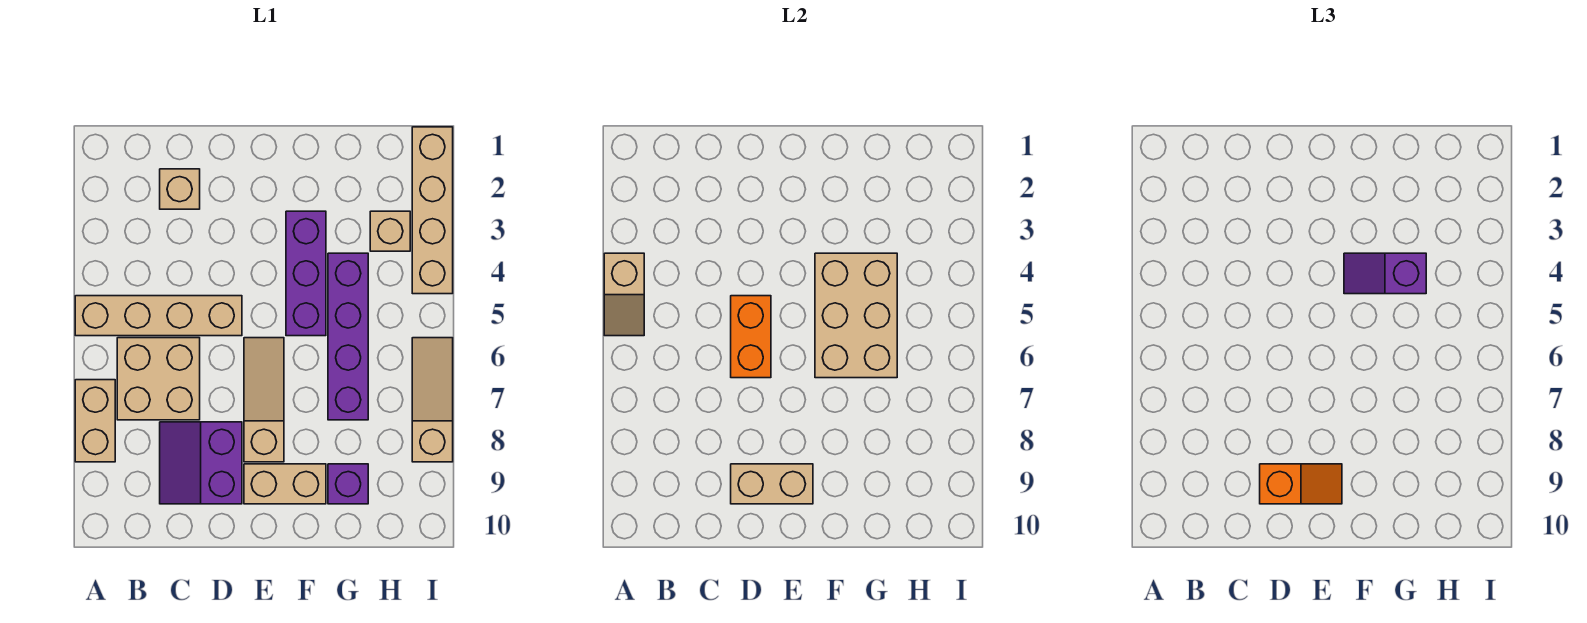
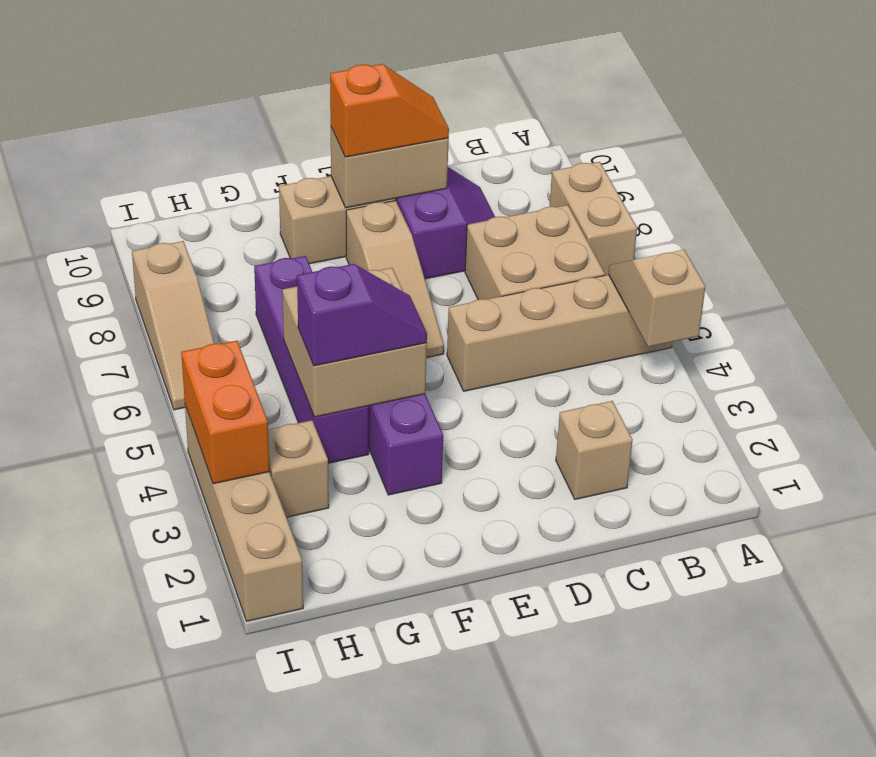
orange 1x2 brick [731,296,771,378] -> orange 1x2 brick moved to [181,341,270,484]
orange 1x2 slope [1260,464,1342,504] -> orange 1x2 slope turned to [330,64,449,157]
tan 2x3 brick [815,253,897,378] -> tan 2x2 brick [282,268,427,417]
purple 1x1 brick [328,464,368,504] -> none

